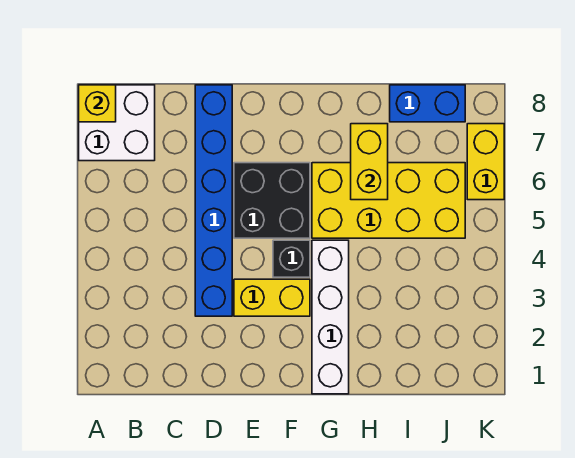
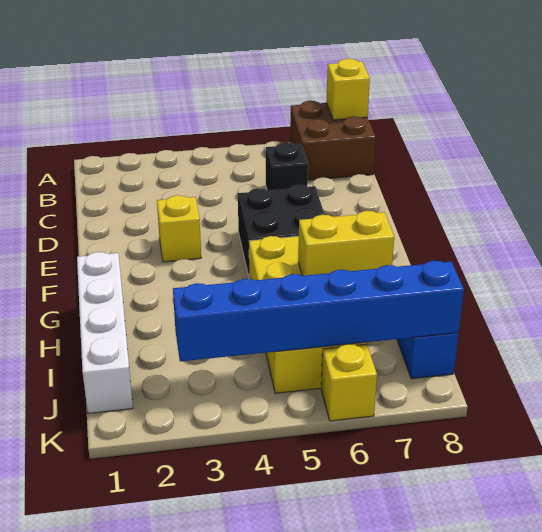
white 2x2 brick [79,85,155,161] -> brown 2x2 brick [290,101,376,180]
blue 1x6 brick [195,85,232,316] -> blue 1x6 brick moved to [173,261,464,361]
yellow 1x2 brick [234,279,310,316] -> yellow 1x1 brick [157,195,201,262]
black 1x1 brick [273,240,310,277] -> black 1x1 brick moved to [266,142,308,190]
white 1x4 brick [312,240,349,394] -> white 1x4 brick turned to [77,252,133,413]
yellow 1x2 brick [467,124,504,200] -> yellow 1x1 brick [321,344,377,421]

